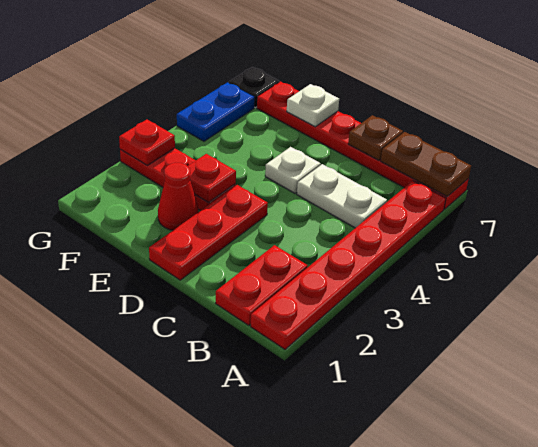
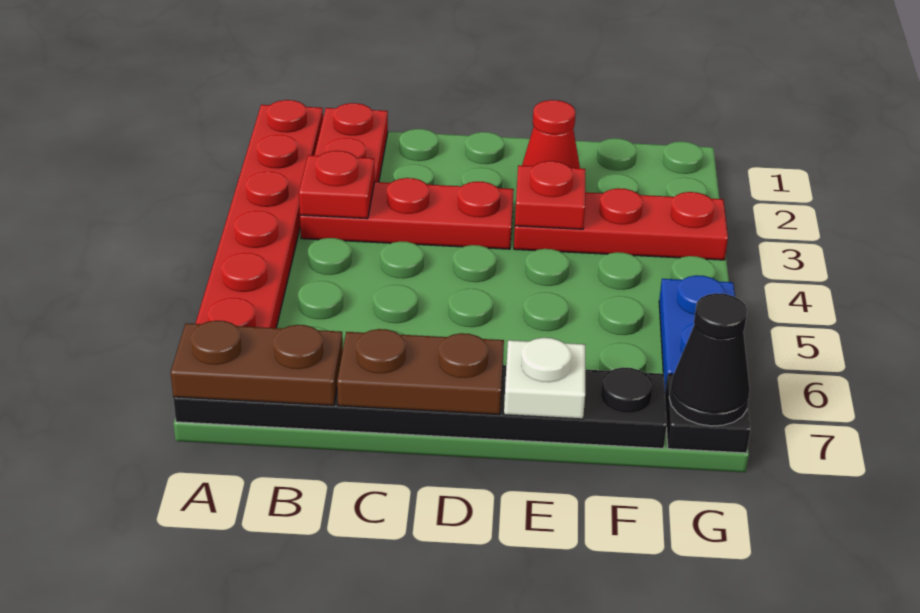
red 1x6 plate [257,82,469,209] -> black 1x6 plate [173,365,667,448]
white 1x2 plate [297,164,387,228] -> none
brown 1x1 plate [348,115,403,161] -> brown 1x2 plate [337,329,504,415]
red 1x3 plate [149,185,268,280] -> red 1x3 plate turned to [300,178,514,249]
white 1x1 plate [265,147,321,193] -> none
red 1x1 plate [119,120,175,165] -> red 1x1 plate moved to [299,151,375,219]
none -> black 1x1 cone [669,293,750,426]

